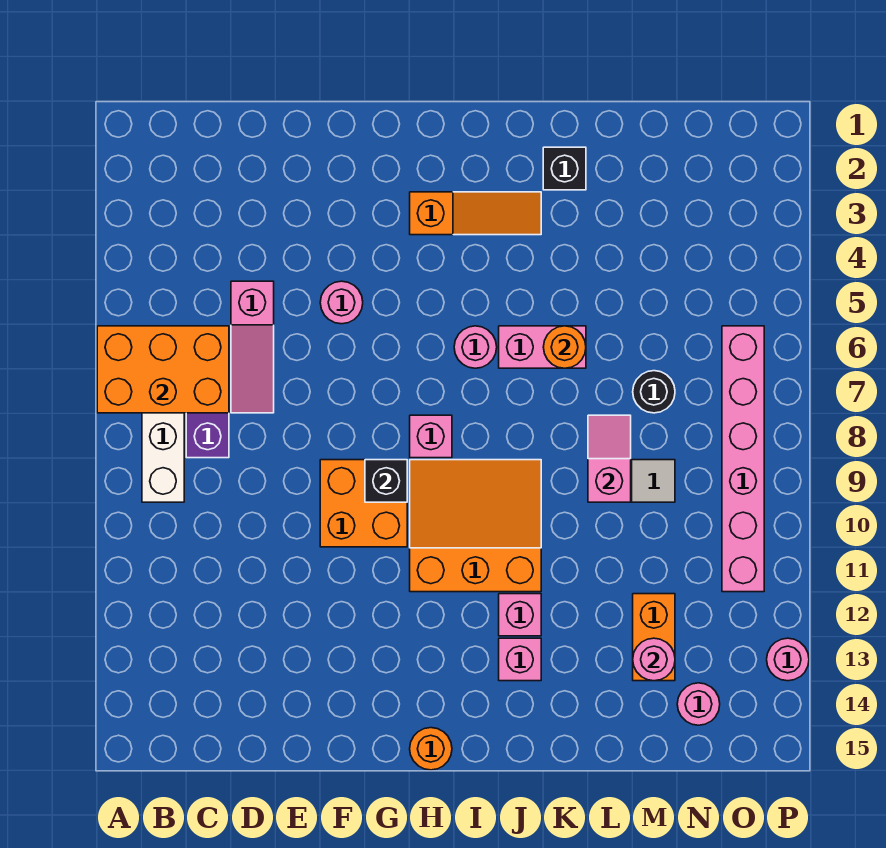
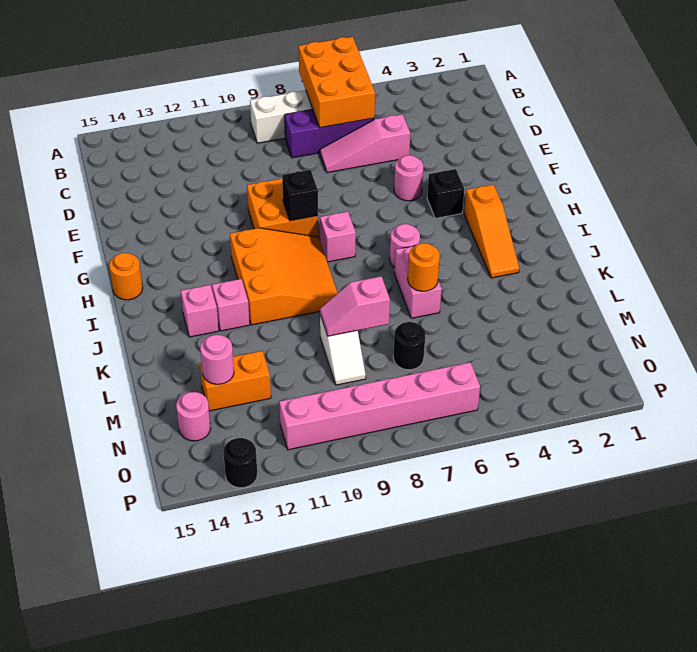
black 1x1 brick [543,147,586,190] -> black 1x1 brick moved to [427,169,464,218]
pink 1x2 slope [588,415,631,502] -> pink 1x2 slope turned to [320,276,390,336]
pink 1x1 round brick [767,638,809,681] -> black 1x1 round brick [223,438,257,488]

